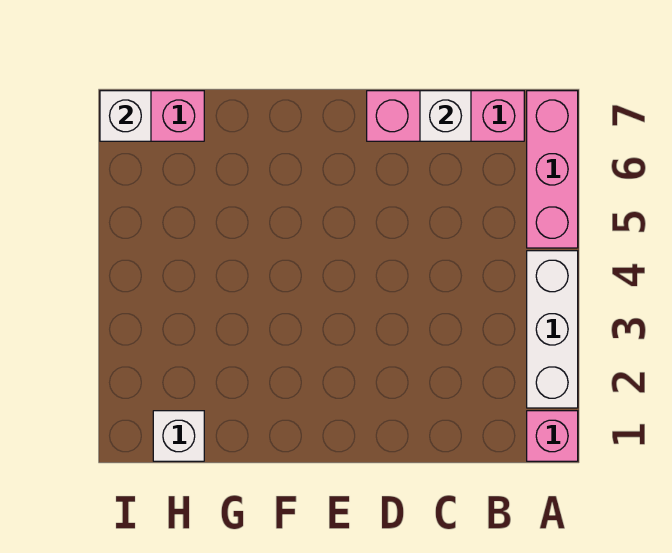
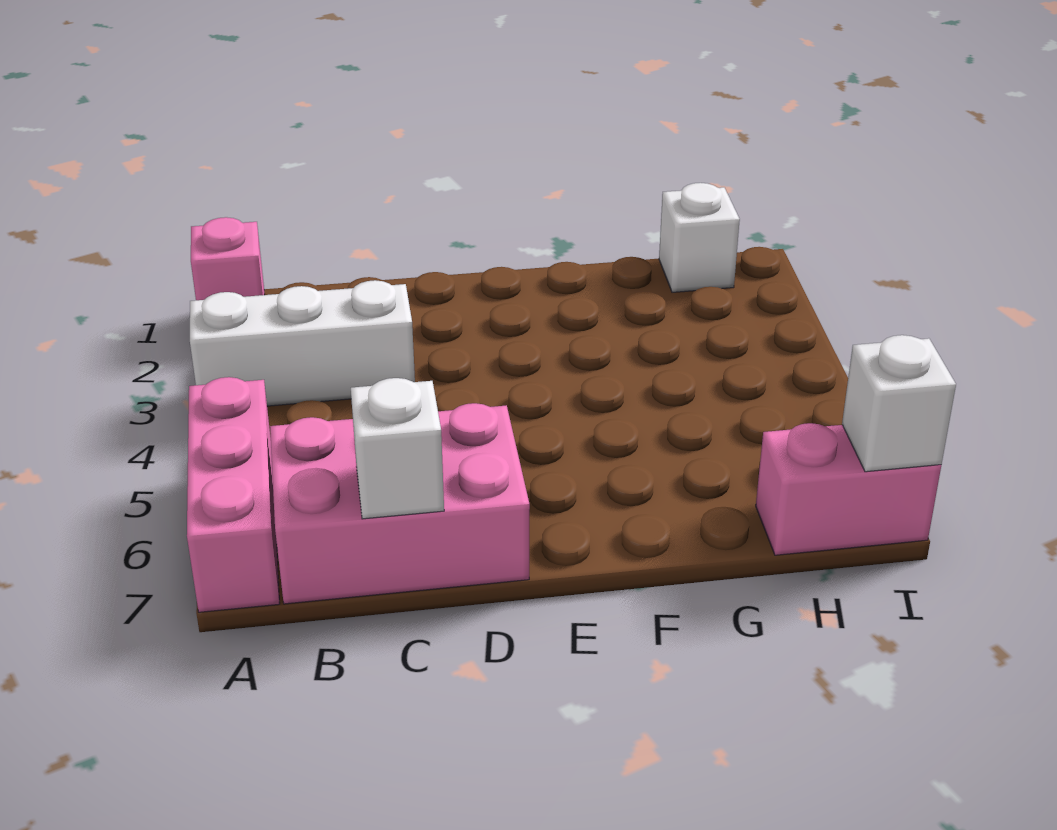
white 1x3 brick [527,251,578,408] -> white 1x3 brick turned to [190,280,415,406]
pink 1x3 brick [367,91,524,141] -> pink 2x3 brick [270,403,530,604]

